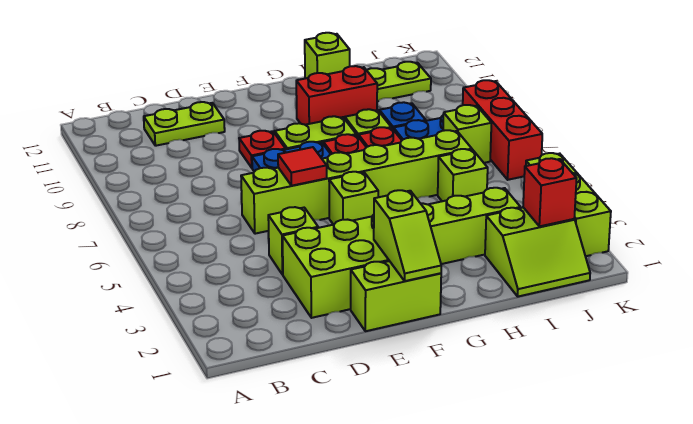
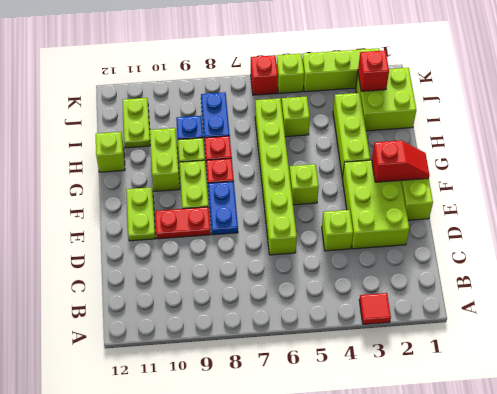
lime 1x2 plate [144,102,225,146] -> lime 1x2 plate moved to [126,187,155,241]
red 1x1 tile [278,147,327,186] -> red 1x1 tile moved to [359,293,391,324]
red 1x1 plate [239,131,286,168] -> red 1x2 plate [155,207,211,239]
lime 1x2 slope [374,190,441,281] -> red 1x2 slope [372,140,430,182]
red 1x2 brick [296,66,377,125] -> lime 1x2 brick [150,128,180,191]
lime 2x2 slope [485,208,590,297] -> lime 2x2 brick [356,68,416,131]
lime 1x1 brick [443,105,491,163] -> lime 1x1 brick moved to [277,54,304,93]
red 1x3 brick [463,80,542,180] -> red 1x1 brick [251,55,278,95]

